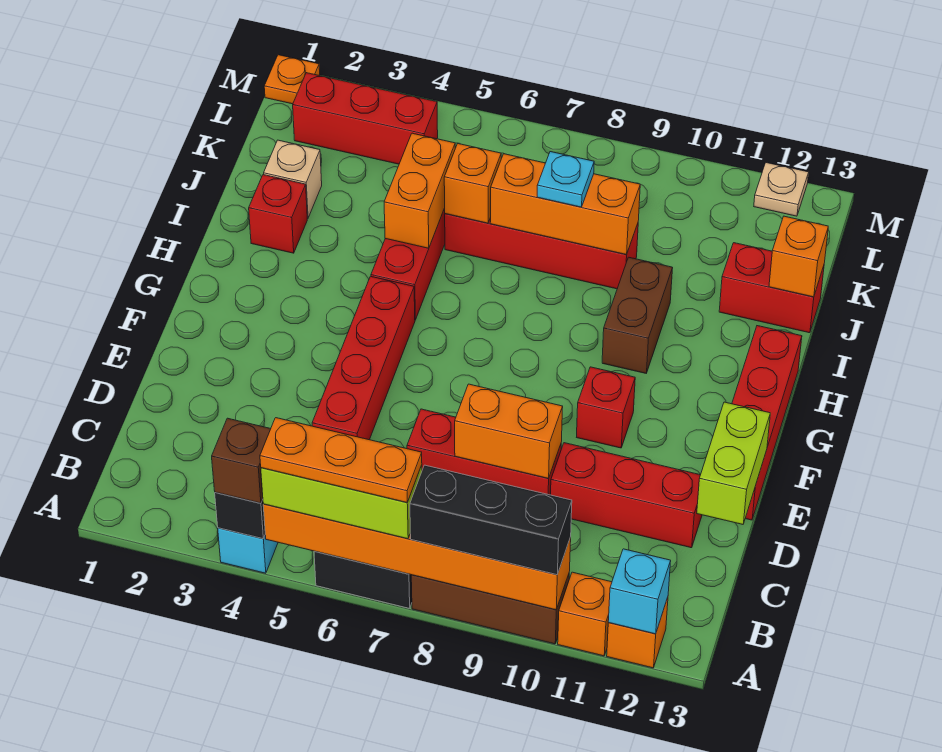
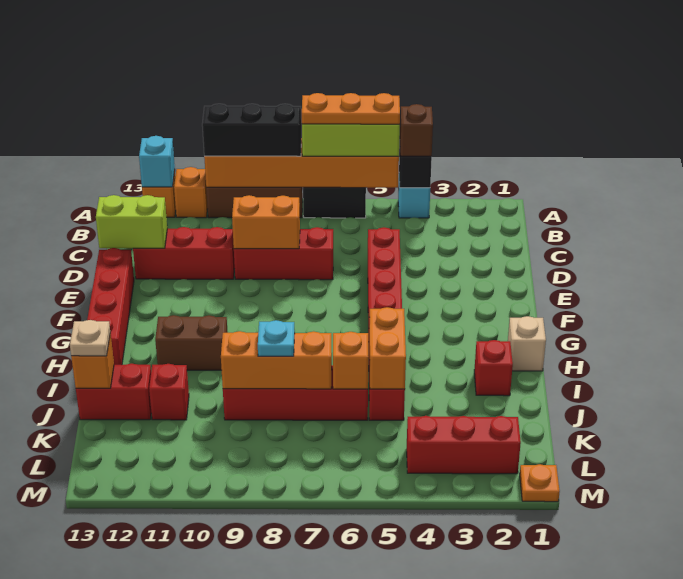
lime 1x2 brick [697,402,770,524] -> lime 1x2 brick turned to [96,195,168,248]
red 1x1 brick [577,367,635,448] -> red 1x1 brick moved to [149,364,189,420]
brown 1x2 brick [602,257,672,373] -> brown 1x2 brick turned to [155,315,228,370]
tan 1x1 brick [264,140,322,218] -> tan 1x1 brick moved to [508,316,546,371]
tan 1x1 plate [754,163,809,216] -> tan 1x1 plate moved to [70,320,110,356]

